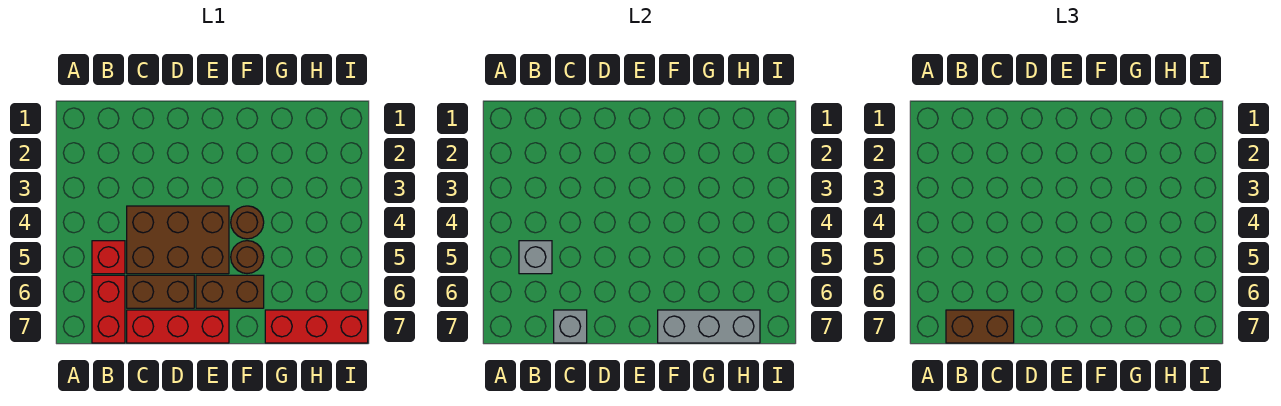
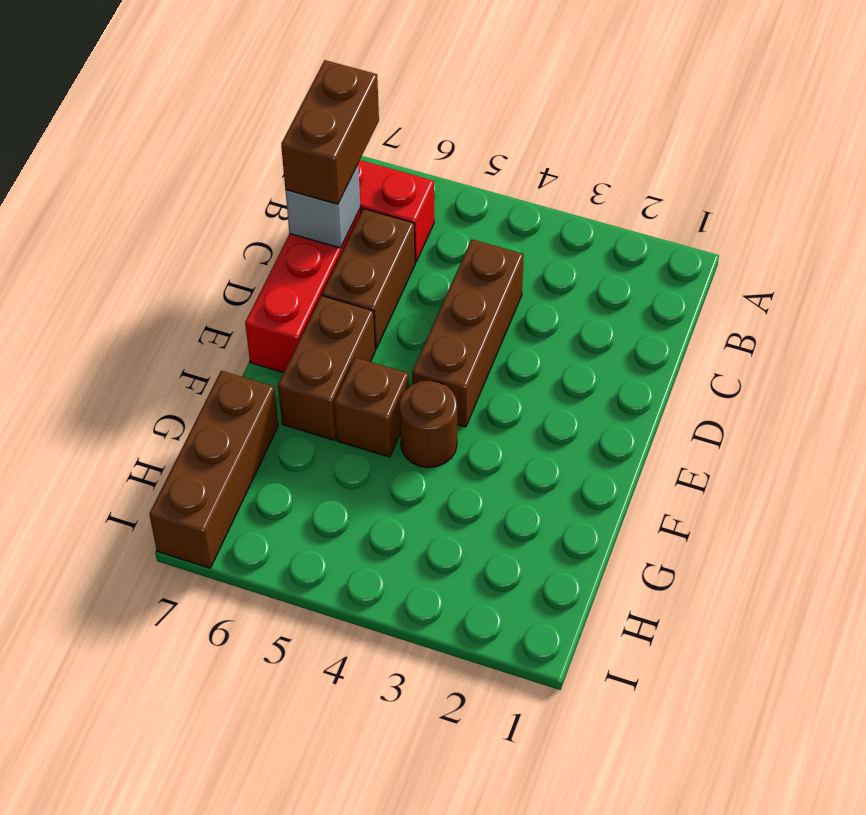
red 1x1 brick [92,241,125,274] -> none
grey 1x1 brick [519,241,552,274] -> none
brown 2x3 brick [127,206,229,274] -> brown 1x3 brick [412,239,524,427]
brown 1x1 round brick [231,241,264,274] -> brown 1x1 brick [334,357,409,457]
grey 1x3 brick [658,310,760,343] -> none
red 1x3 brick [265,310,368,343] -> brown 1x3 brick [149,371,278,568]

